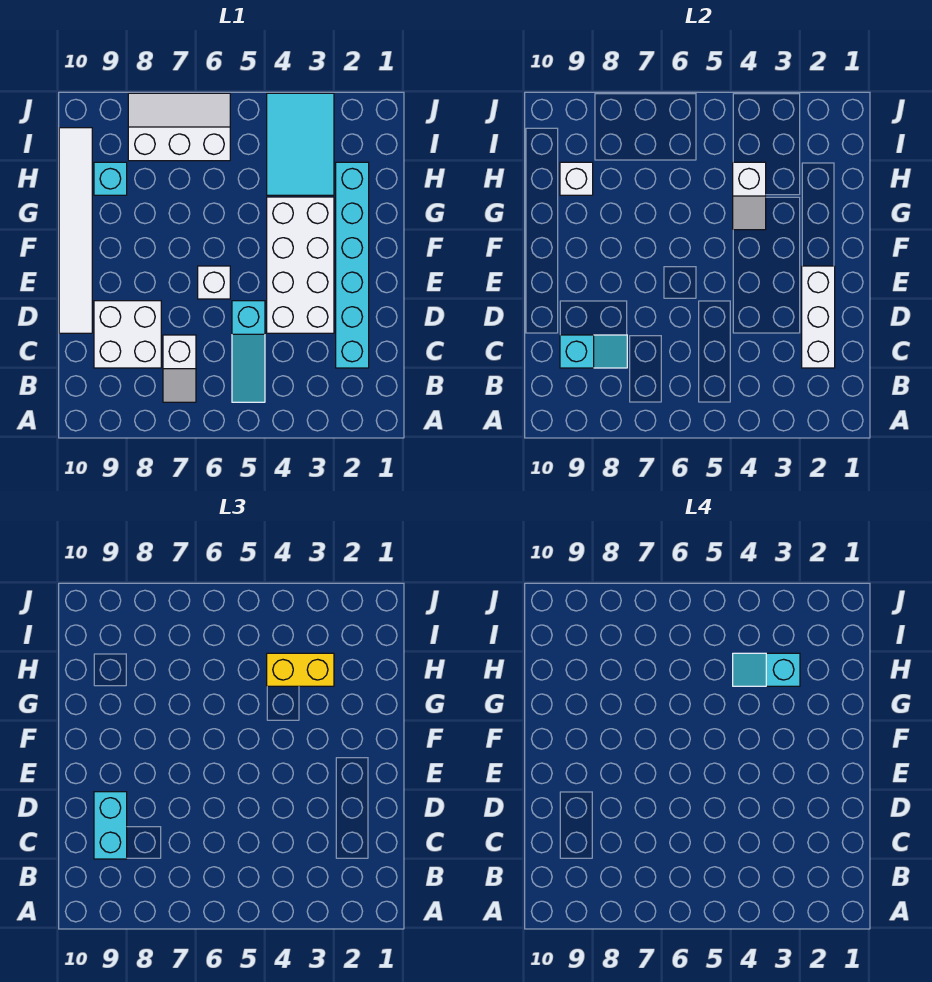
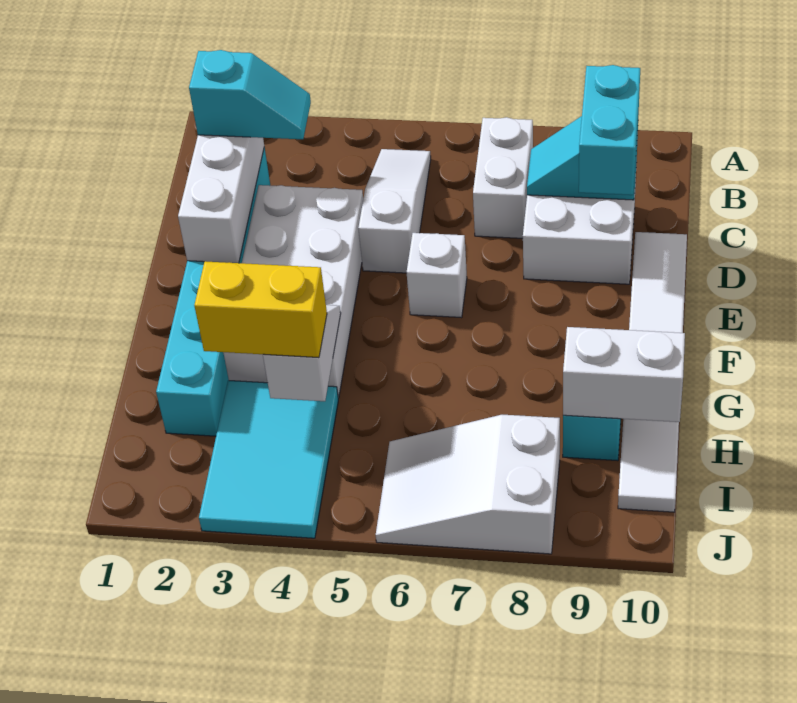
cyan 1x3 slope [232,301,265,402] -> white 1x3 slope [358,149,431,273]
white 1x2 slope [163,335,196,402] -> white 1x2 brick [473,117,533,238]
cyan 1x2 slope [733,653,800,686] -> cyan 1x2 slope moved to [189,50,311,139]
white 1x1 brick [560,162,593,195] -> white 1x2 brick [563,327,685,422]
white 2x3 slope [128,93,230,161] -> white 2x3 slope turned to [376,415,560,554]

